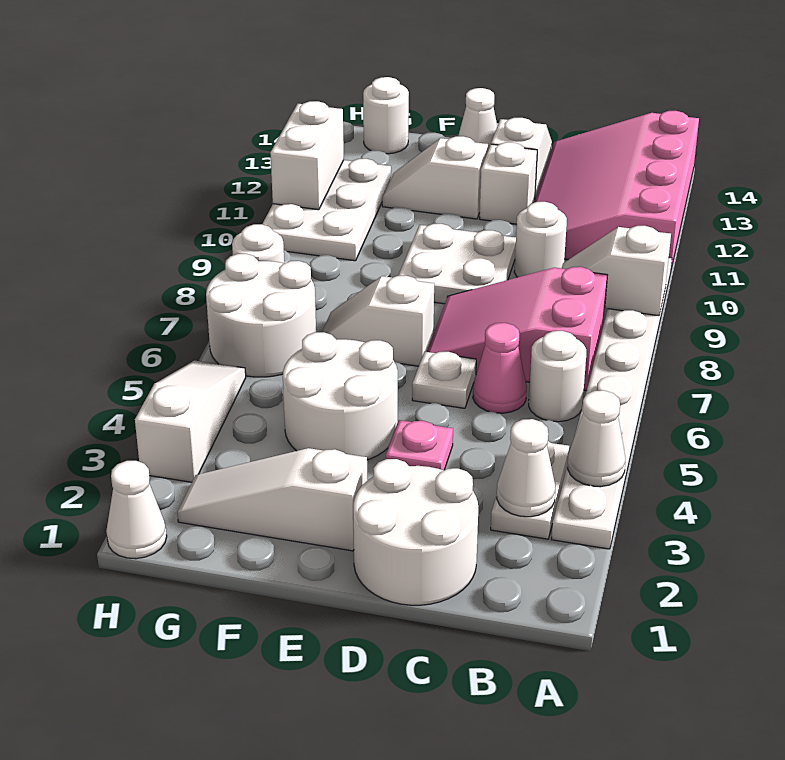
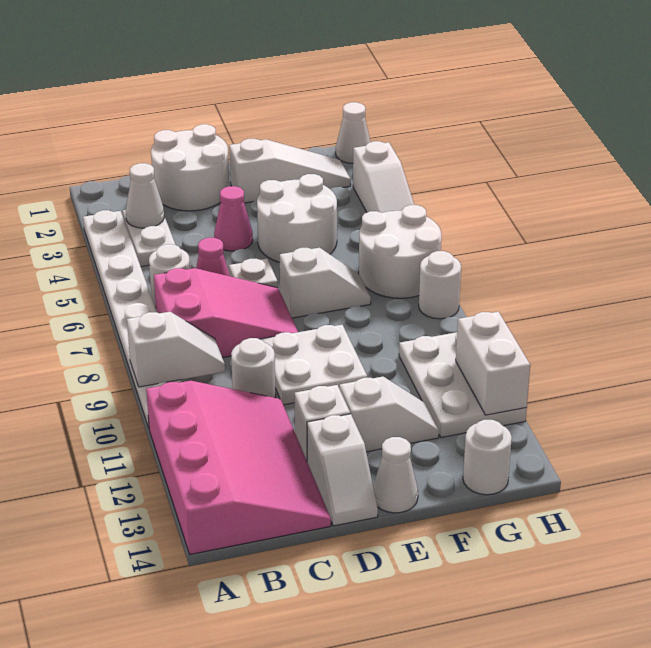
white 1x1 cone [568,390,626,487] -> none
pink 1x1 plate [386,420,453,470] -> pink 1x1 cone [214,186,253,251]

